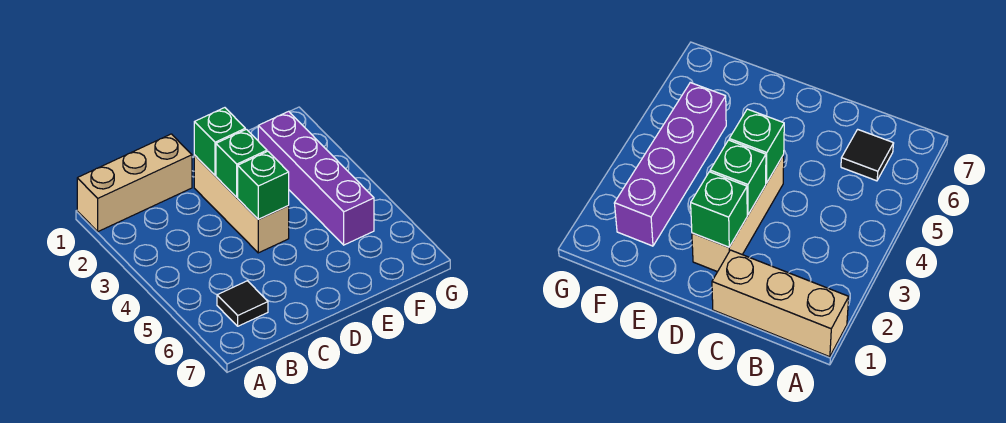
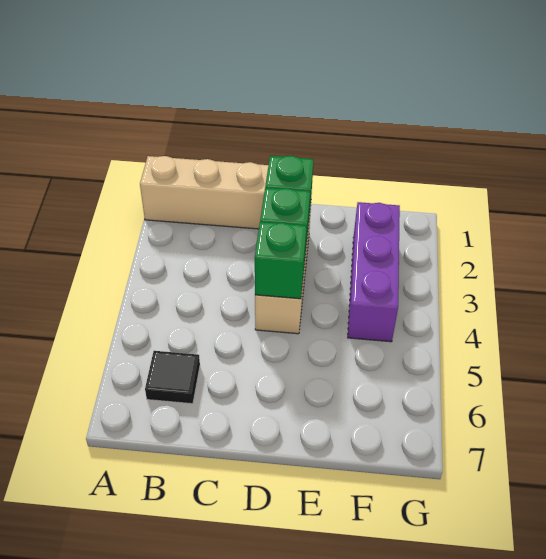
purple 1x4 brick [258,111,374,245] -> purple 1x3 brick [348,202,400,342]

